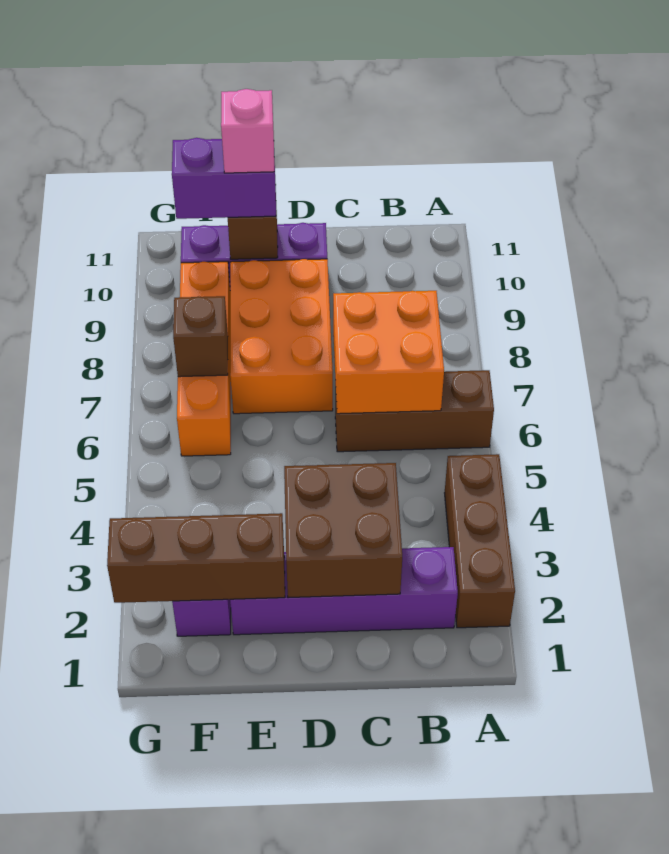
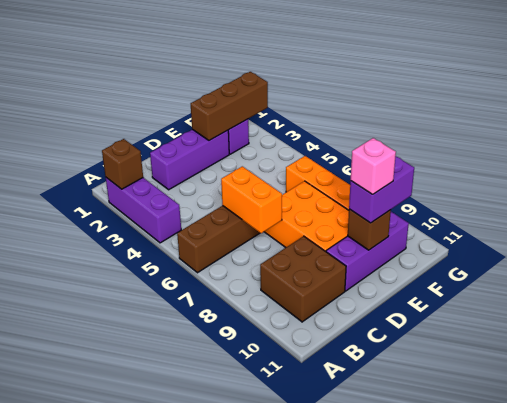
brown 1x3 brick [445,454,515,628] -> purple 1x3 brick [106,178,181,243]
purple 1x4 brick [230,547,458,635] -> purple 1x3 brick [150,129,229,190]
orange 2x2 brick [333,291,444,414] -> orange 1x2 brick [221,166,282,233]
brown 2x2 brick [284,463,402,598] -> brown 2x2 brick moved to [260,236,346,322]
brown 1x1 brick [173,296,228,377] -> brown 1x1 brick moved to [102,139,143,189]

